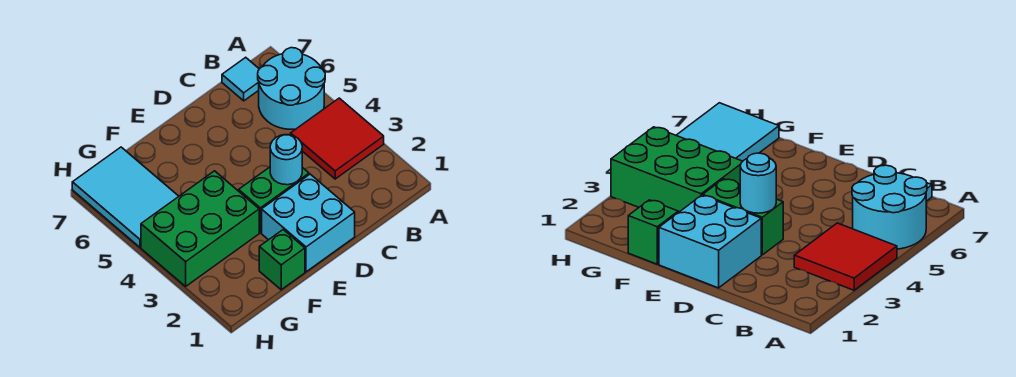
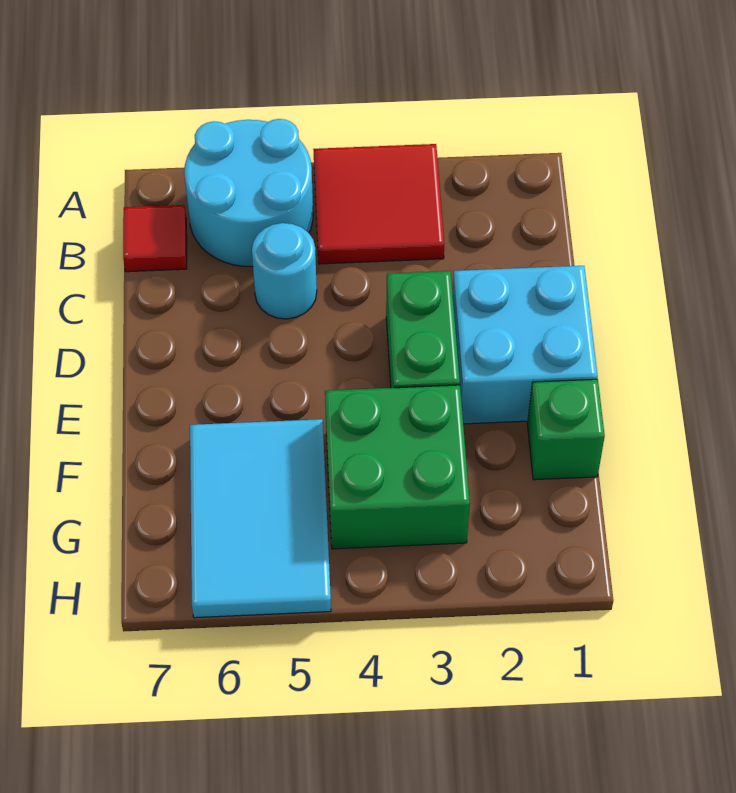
cyan 1x1 tile [222,57,259,101] -> red 1x1 tile [123,205,187,272]
cyan 1x1 round brick [270,135,302,185] -> cyan 1x1 round brick moved to [252,223,317,319]
green 2x3 brick [141,171,259,286] -> green 2x2 brick [325,385,470,549]
cyan 2x3 tile [72,147,179,247] -> cyan 2x3 tile turned to [190,419,331,618]

